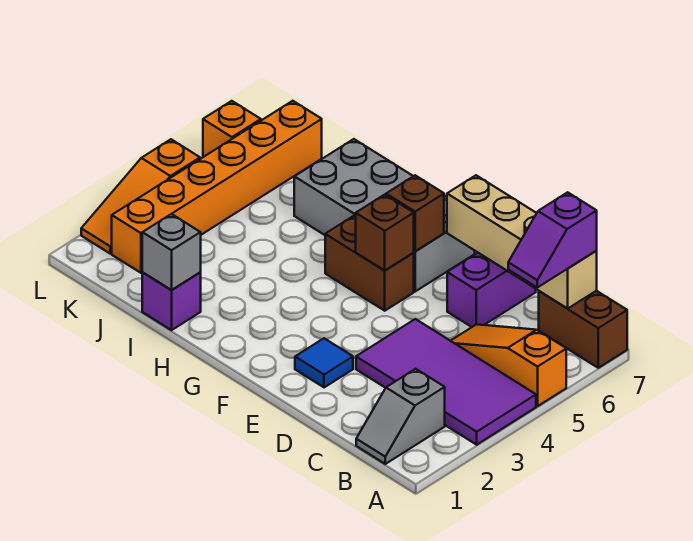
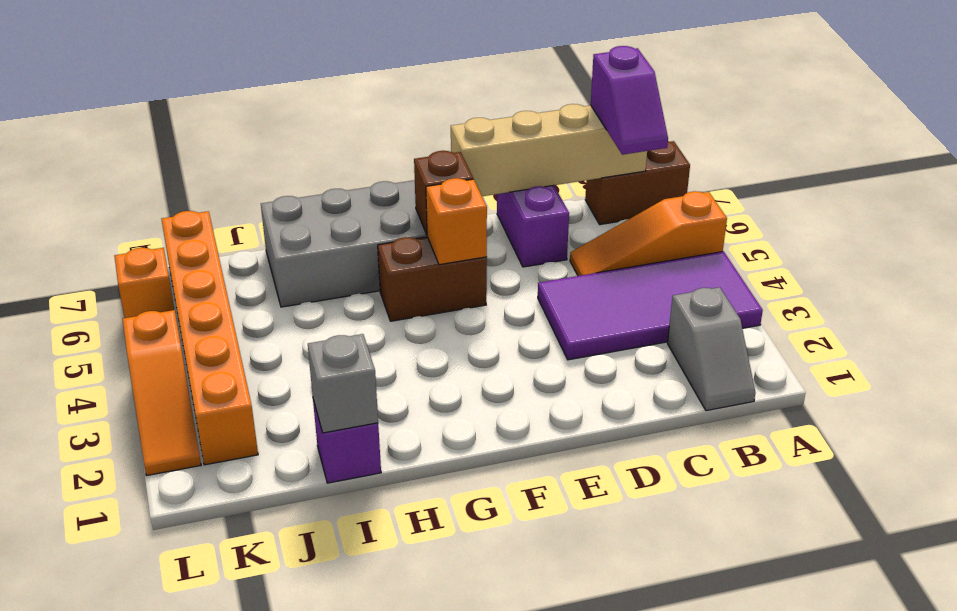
blue 1x1 tile [295,338,353,387] -> none
brown 1x1 brick [356,195,414,271] -> orange 1x1 brick [426,178,487,265]

